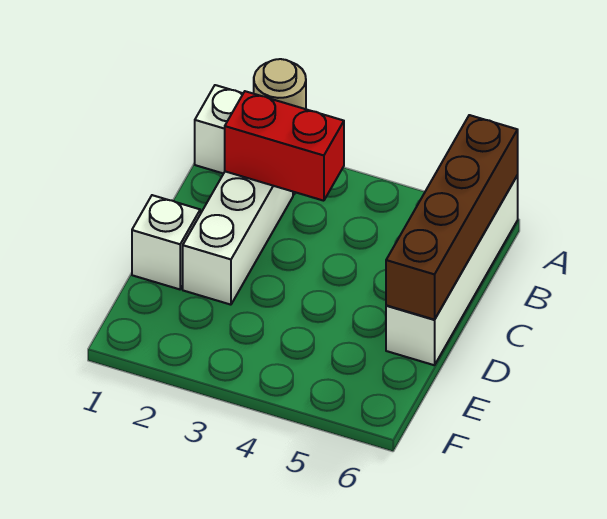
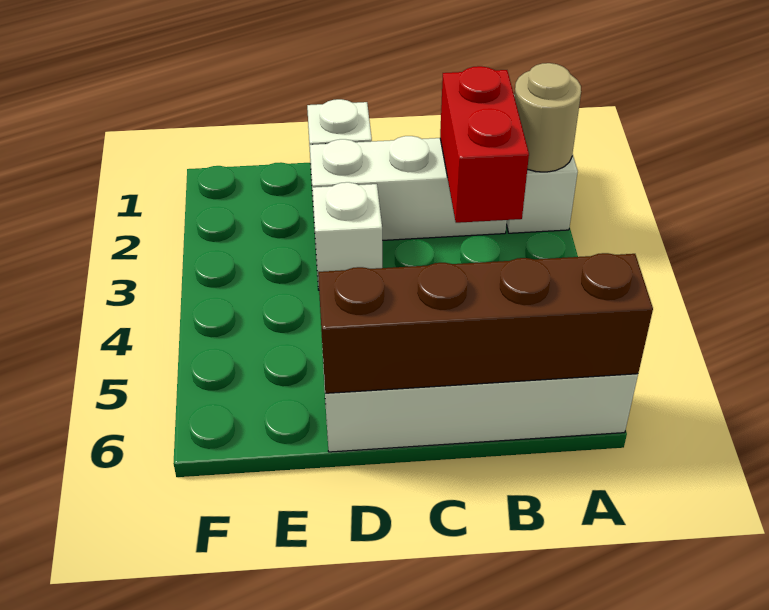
none -> white 1x1 brick [312,182,382,290]

